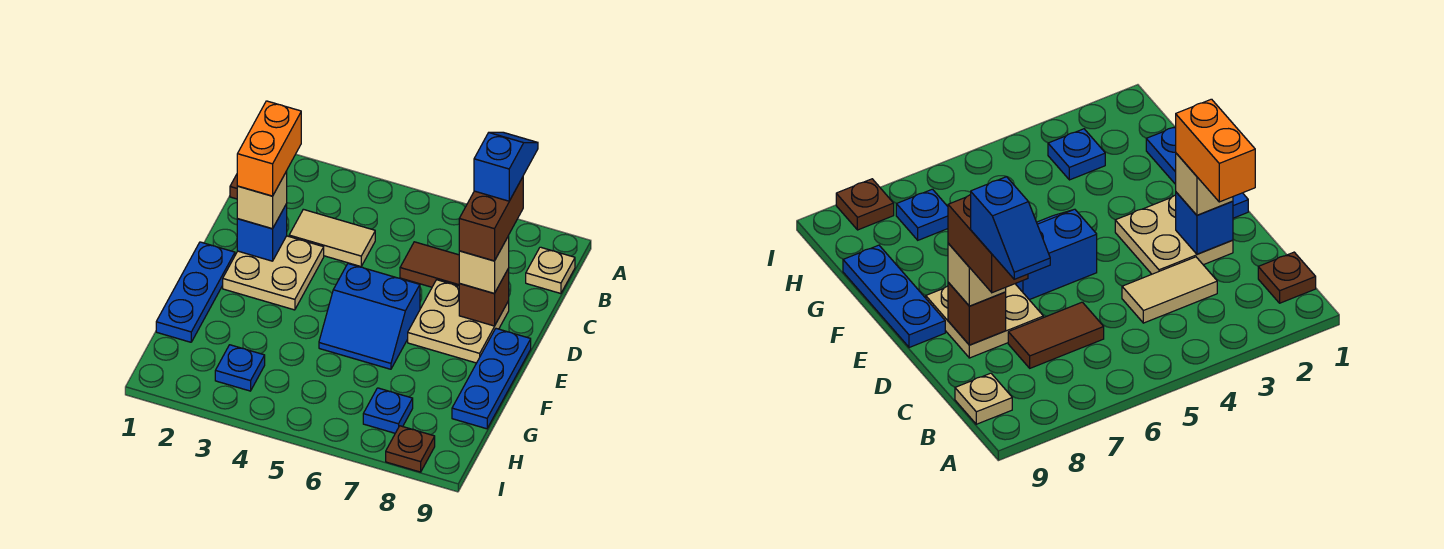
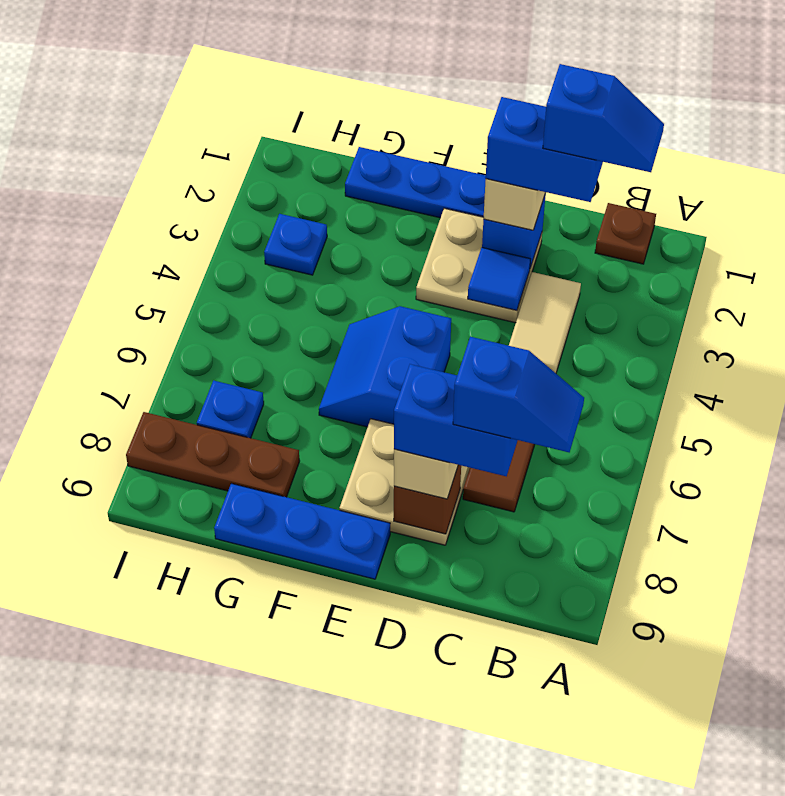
none -> blue 1x2 slope [543,64,664,172]
tan 1x1 plate [526,247,575,294] -> none
orange 1x2 brick [237,101,301,196] -> blue 1x2 brick [486,97,603,202]
brown 1x2 brick [459,177,523,261] -> blue 1x2 brick [394,364,518,476]
none -> blue 1x1 tile [468,248,530,310]
brown 1x1 plate [386,426,435,472] -> brown 1x3 plate [126,412,300,497]

